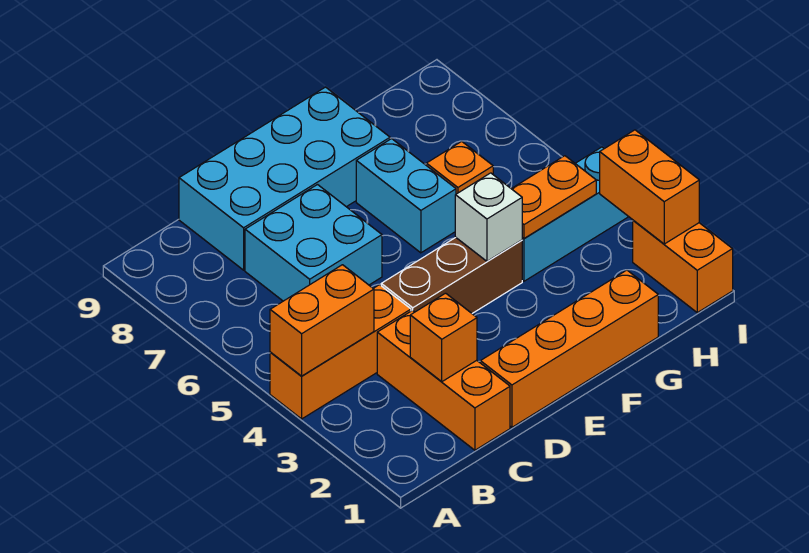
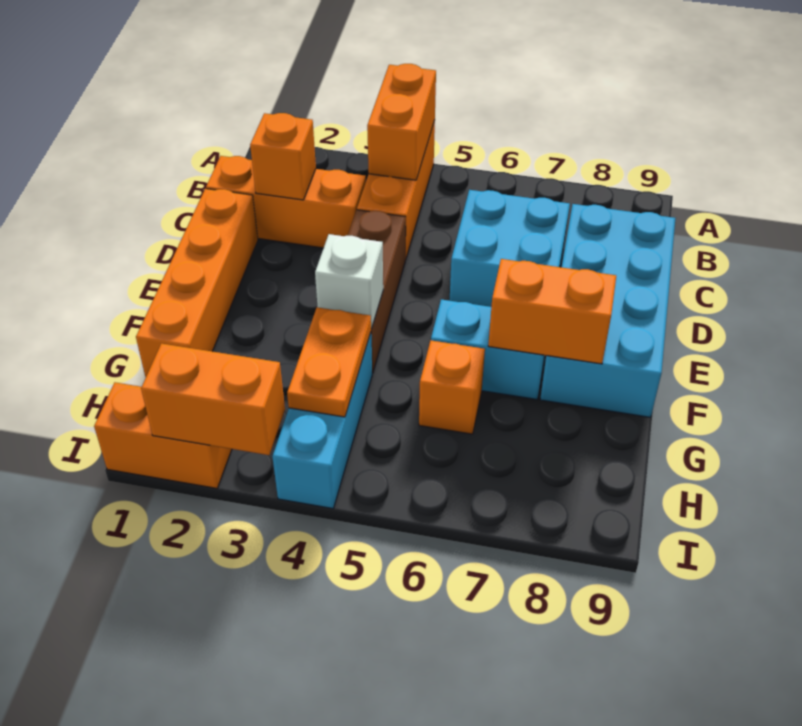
none -> orange 1x2 brick [488,259,616,364]

